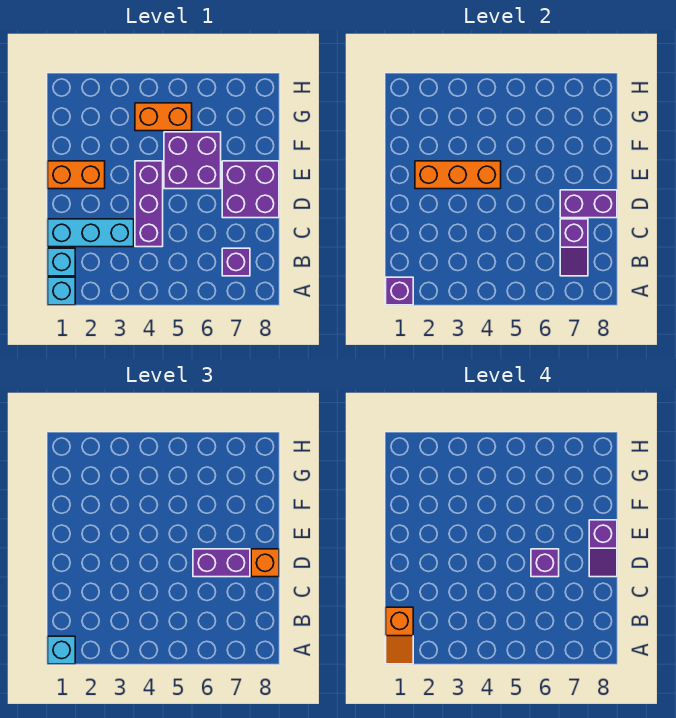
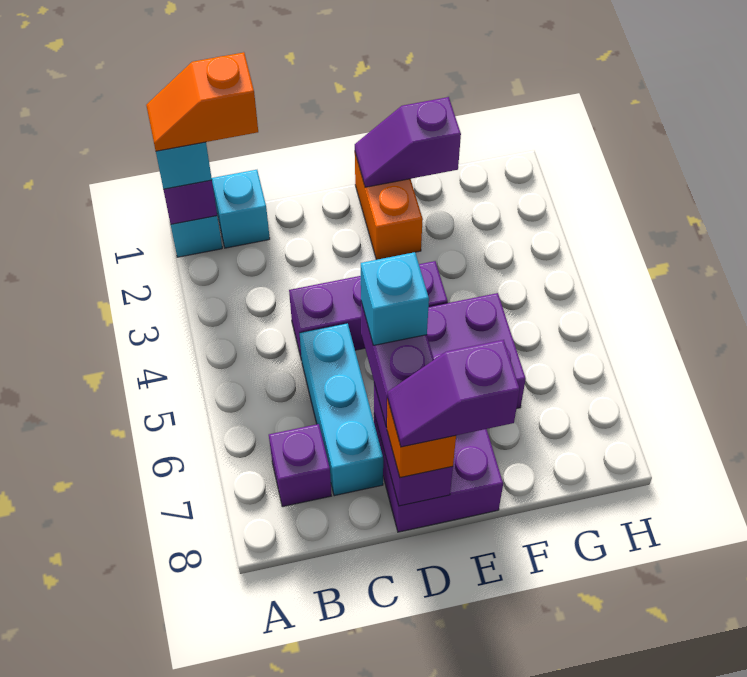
purple 1x2 slope [560,219,588,276] -> purple 1x2 slope moved to [355,97,461,187]
cyan 1x3 brick [48,219,134,247] -> cyan 1x3 brick moved to [300,323,383,496]
purple 1x1 brick [531,549,559,577] -> cyan 1x1 brick [361,252,429,346]
orange 1x3 brick [415,161,501,189] -> none
orange 1x2 brick [135,103,192,131] -> none

